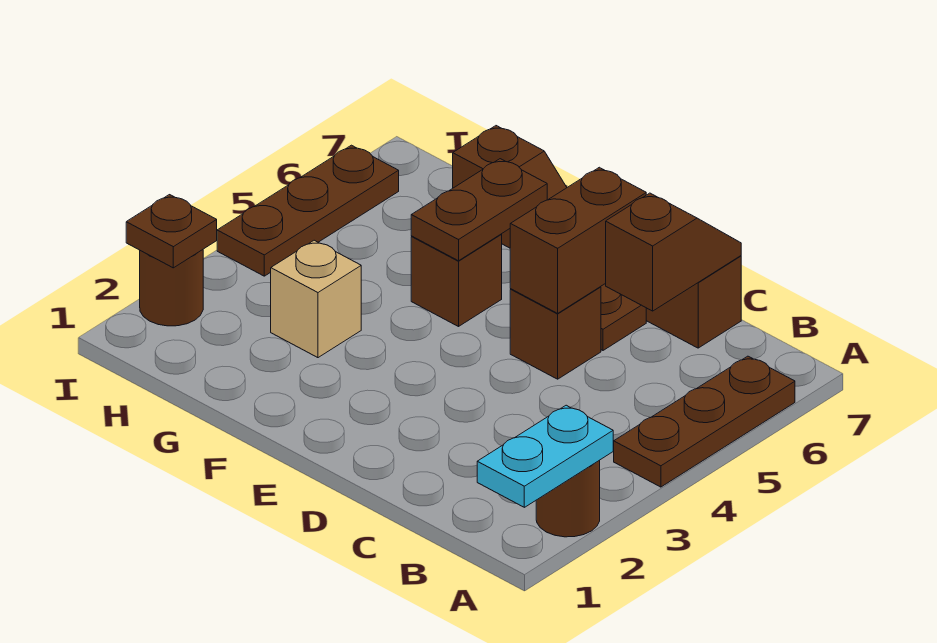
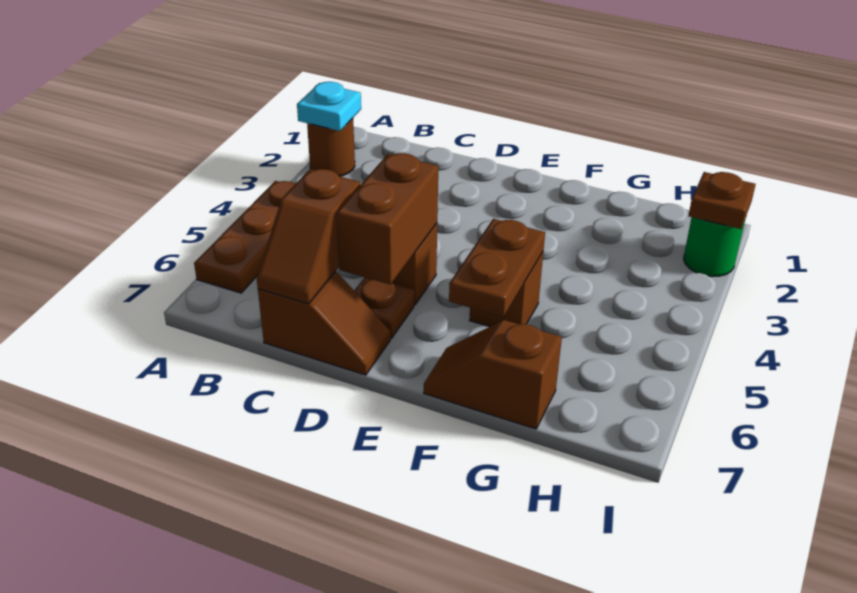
cyan 1x2 plate [477,405,613,507] -> cyan 1x1 plate [297,82,361,131]
tan 1x1 brick [271,240,361,358] -> none
brown 1x1 round brick [140,250,203,326] -> green 1x1 round brick [684,217,746,277]
brown 1x3 plate [217,145,399,276] -> none

